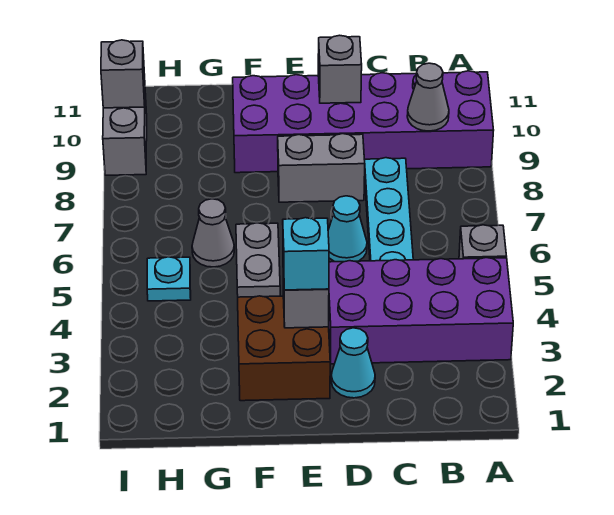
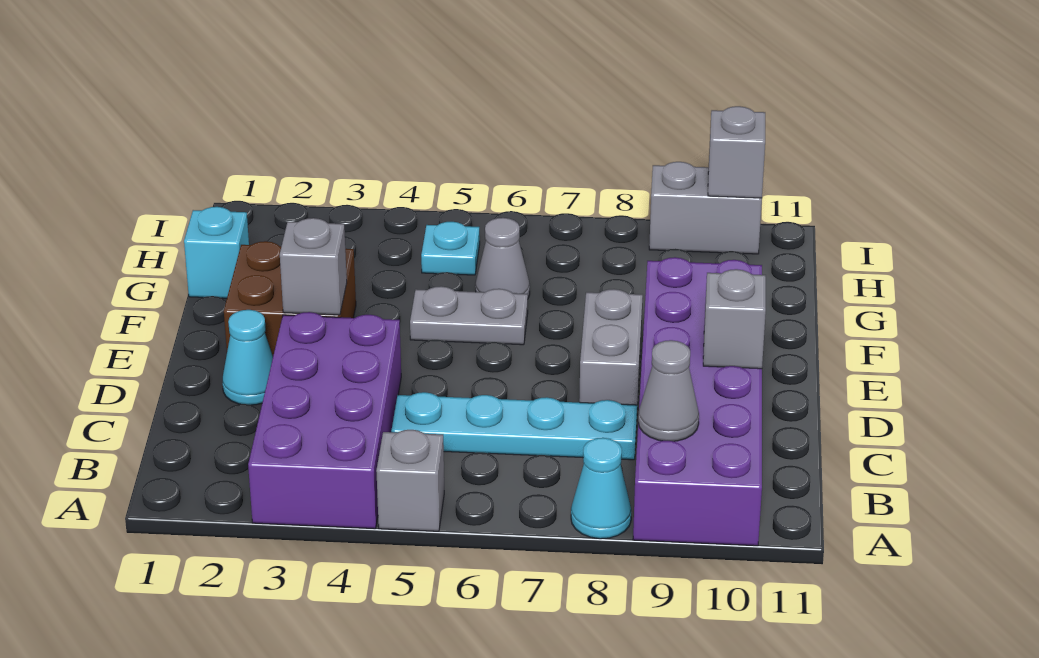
cyan 1x1 cone [328,196,367,262] -> cyan 1x1 cone moved to [571,438,631,539]
cyan 1x1 brick [283,218,329,290] -> cyan 1x1 brick moved to [184,207,249,298]

